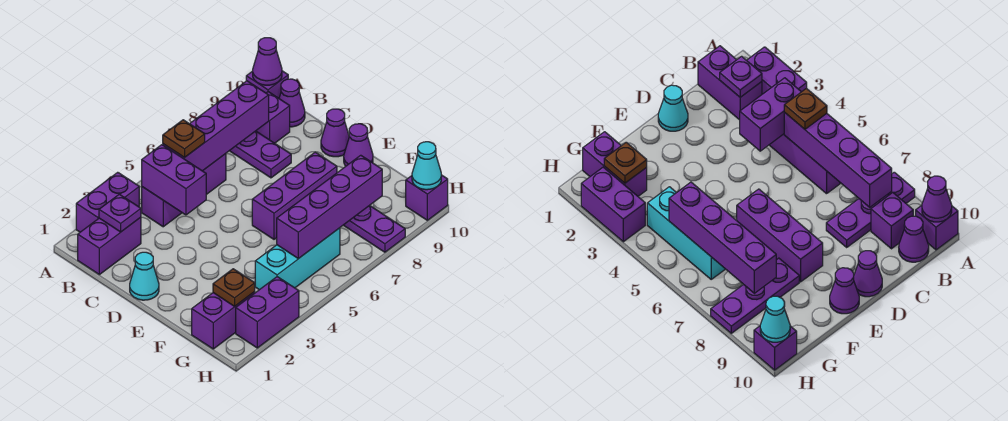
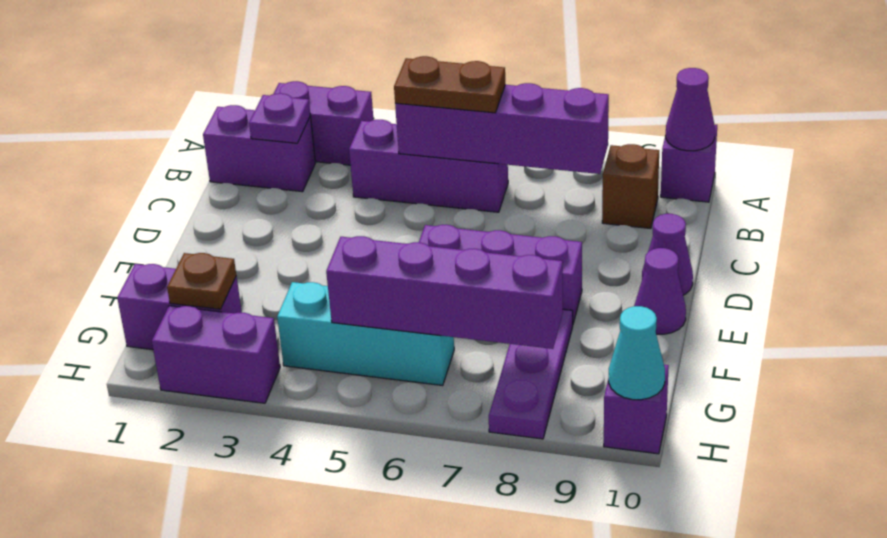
purple 1x3 plate [230,131,291,178] -> none
purple 1x2 brick [142,145,206,215] -> none
brown 1x1 plate [163,120,205,158] -> brown 1x2 plate [394,56,505,113]
purple 1x1 brick [256,92,290,143] -> brown 1x1 brick [602,144,659,229]
purple 1x1 cone [279,79,305,127] -> none
cyan 1x1 cone [130,252,159,300] -> none

